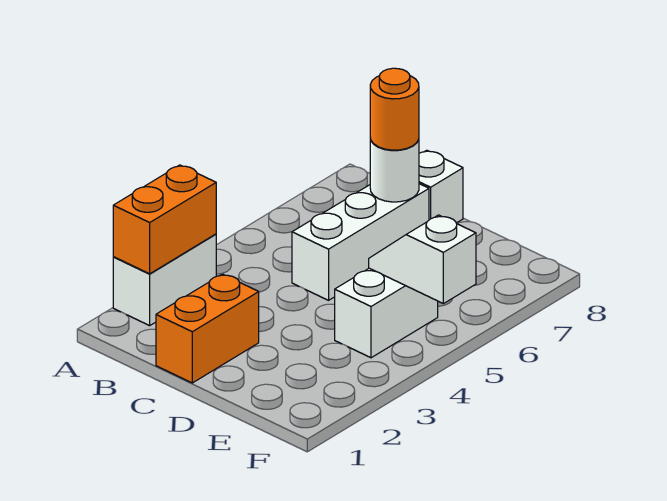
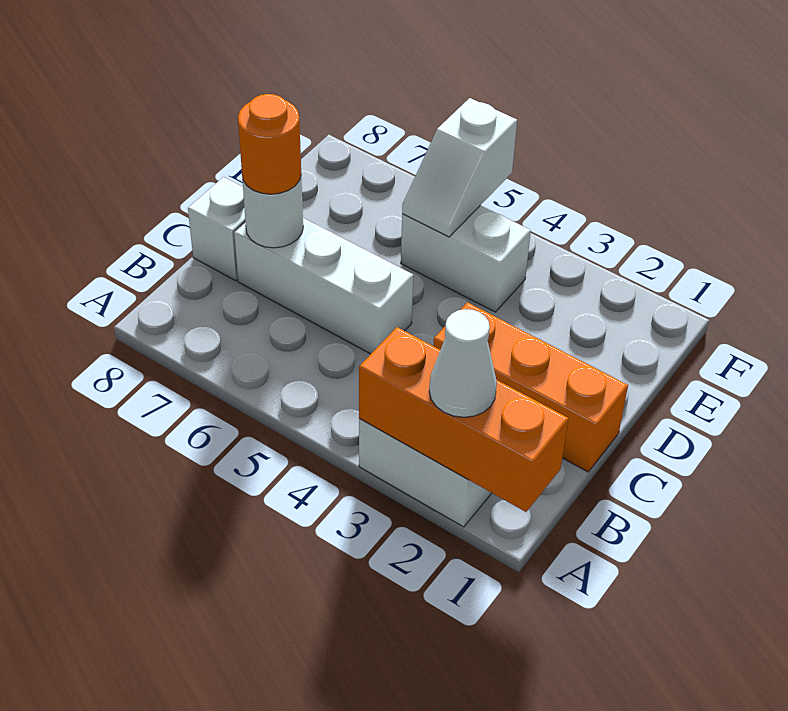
orange 1x2 brick [113,165,216,274] -> orange 1x3 brick [359,327,569,512]
none -> white 1x1 cone [429,309,497,417]
orange 1x2 brick [156,274,259,383] -> orange 1x3 brick [434,302,628,472]

